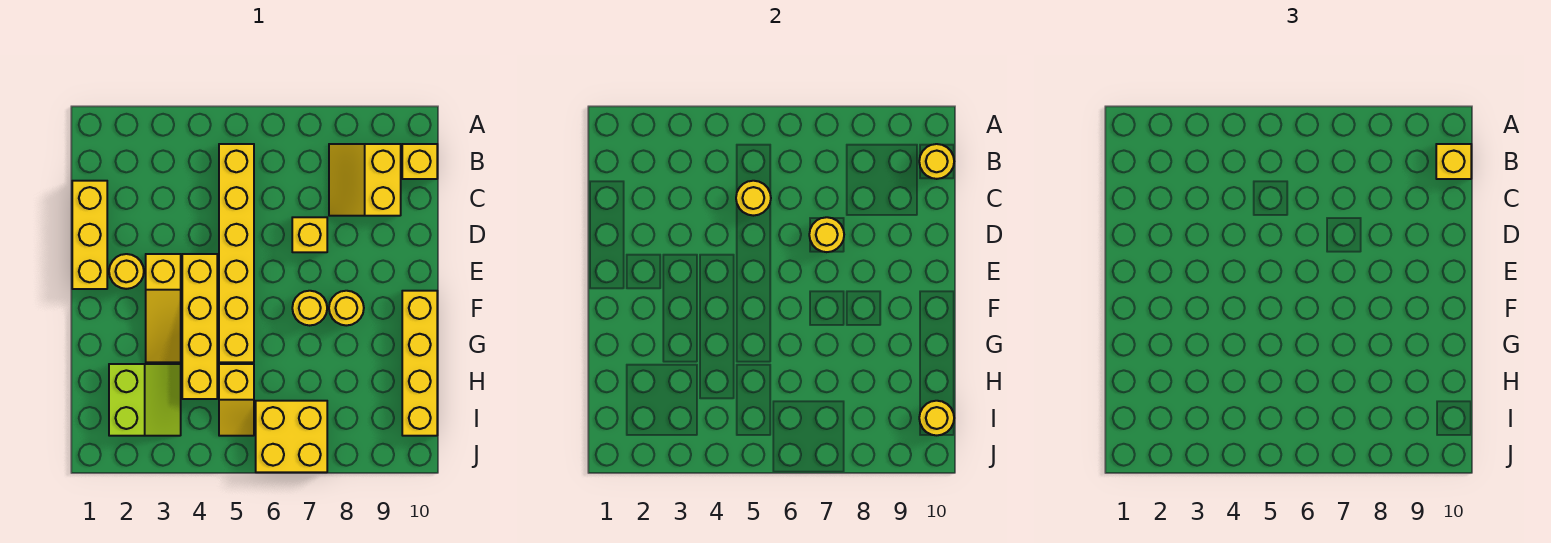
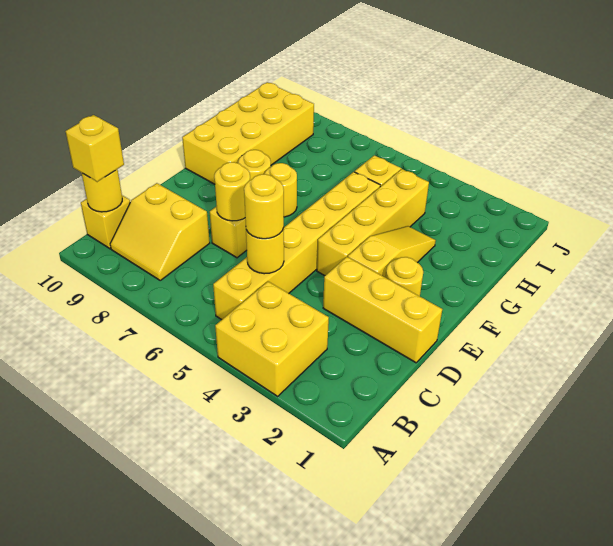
yellow 2x2 slope [329,144,401,216] -> yellow 2x2 slope turned to [110,183,210,280]
yellow 1x3 brick [72,181,107,289] -> yellow 1x3 brick turned to [323,257,442,363]
yellow 1x4 brick [402,291,437,436] -> yellow 2x4 brick [182,82,314,184]
lime 2x2 slope [109,364,181,436] -> none
yellow 2x2 brick [256,401,327,472] -> yellow 2x2 brick moved to [215,281,329,396]
yellow 1x1 round brick [919,401,954,435] -> yellow 1x1 round brick moved to [244,174,284,239]

